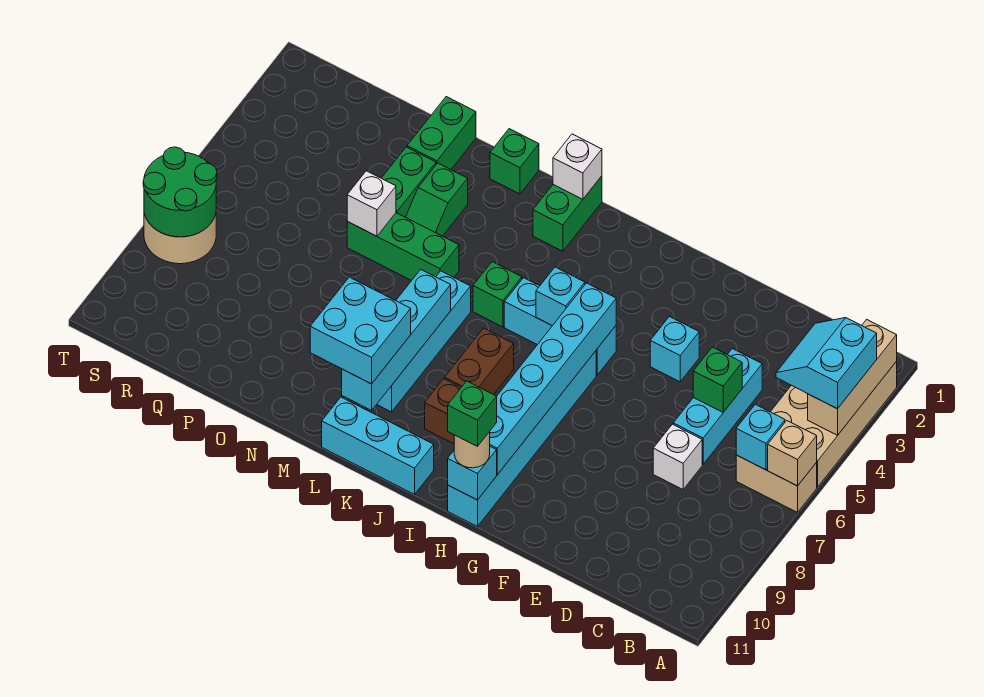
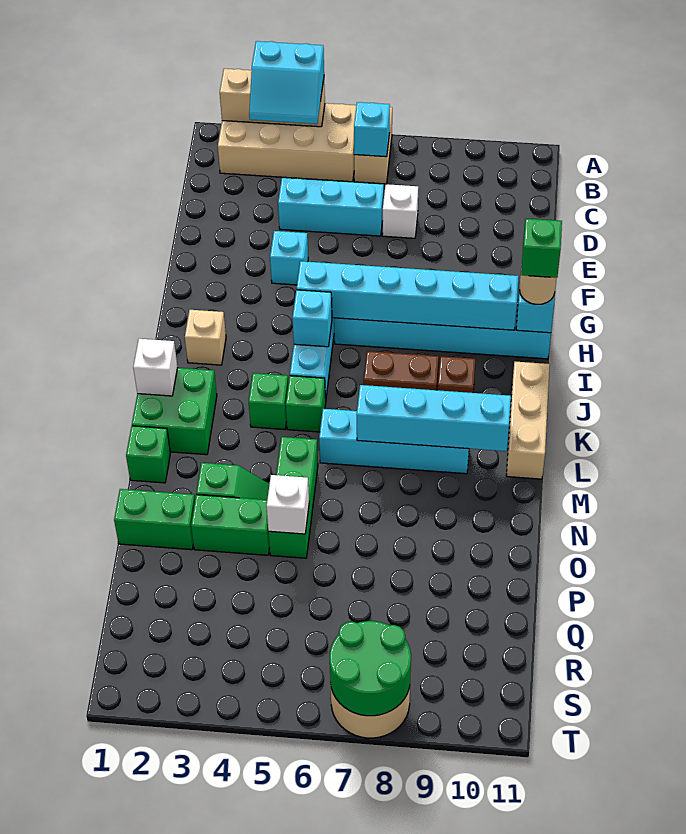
tan 1x1 brick [768,421,817,486] -> tan 1x1 brick moved to [185,310,226,365]
green 1x1 brick [693,347,742,412] -> green 1x1 brick moved to [249,373,288,429]
cyan 1x3 brick [322,397,434,494] -> tan 1x3 brick [506,362,550,479]
green 1x2 brick [533,176,602,251] -> green 2x2 brick [132,368,217,455]
cyan 2x2 brick [310,277,411,384] -> none

